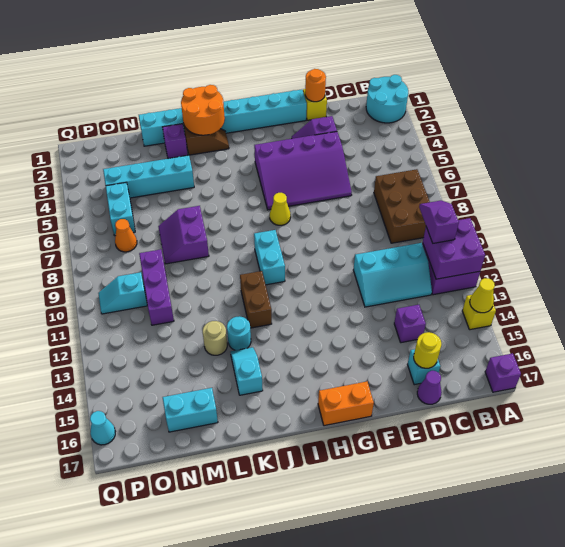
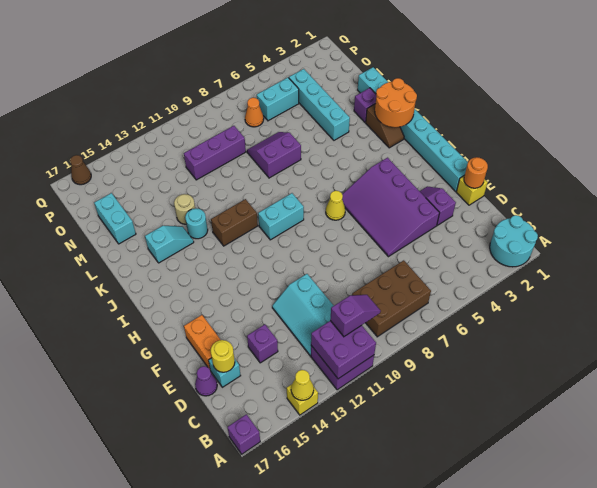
orange 1x2 brick [318,381,374,426] -> orange 1x2 brick moved to [184,315,220,369]
cyan 1x2 slope [98,272,147,314] -> none
cyan 1x1 cone [90,411,115,445] -> brown 1x1 cone [70,155,91,185]

